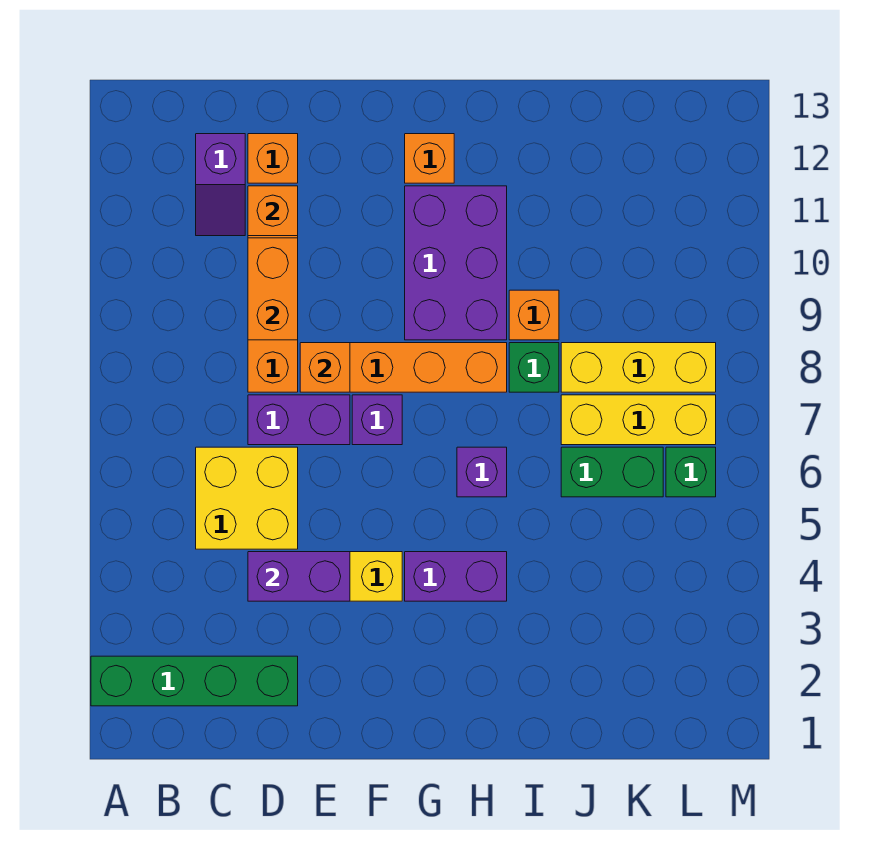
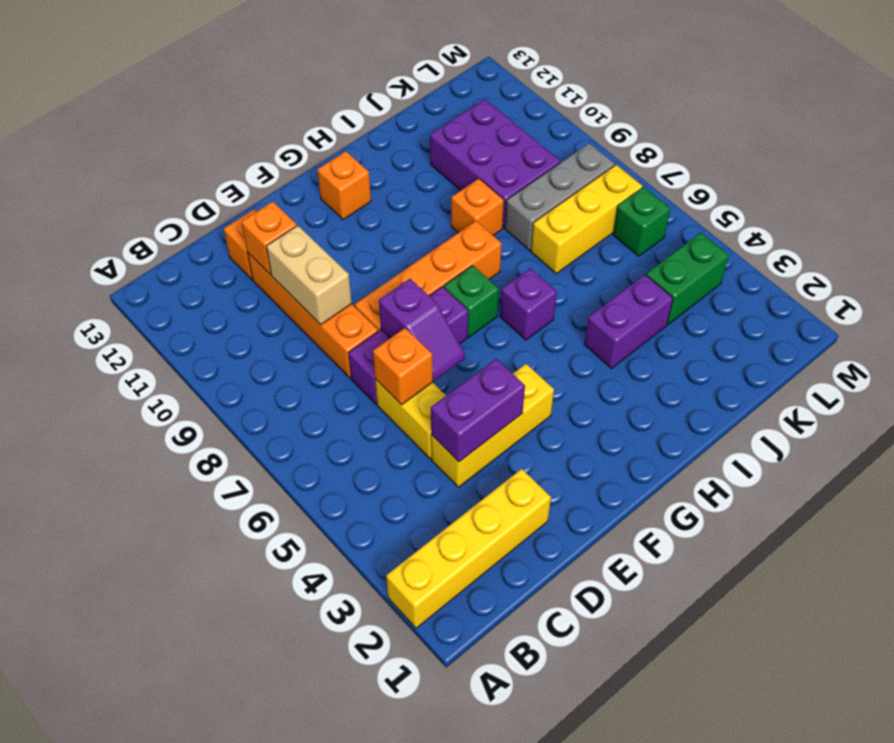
green 1x4 brick [91,656,298,706] -> yellow 1x4 brick [386,469,551,628]
yellow 2x2 brick [196,447,298,549] -> yellow 1x2 brick [375,379,446,459]
purple 1x2 slope [196,134,245,236] -> purple 1x2 slope moved to [379,279,465,381]
orange 1x2 brick [248,238,298,340] -> tan 1x2 brick [266,226,352,325]
orange 1x1 brick [300,343,350,392] -> orange 1x1 brick moved to [373,328,433,405]
purple 1x2 brick [405,552,507,601] -> purple 1x2 brick moved to [584,275,673,368]
purple 2x3 brick [405,186,507,340] -> purple 2x3 brick moved to [430,99,560,228]
green 1x1 brick [509,343,559,392] -> green 1x1 brick moved to [444,265,499,337]
green 1x2 brick [561,447,663,497] -> green 1x2 brick moved to [646,233,729,324]
yellow 1x3 brick [561,343,716,392] -> grey 1x3 brick [505,143,615,250]

